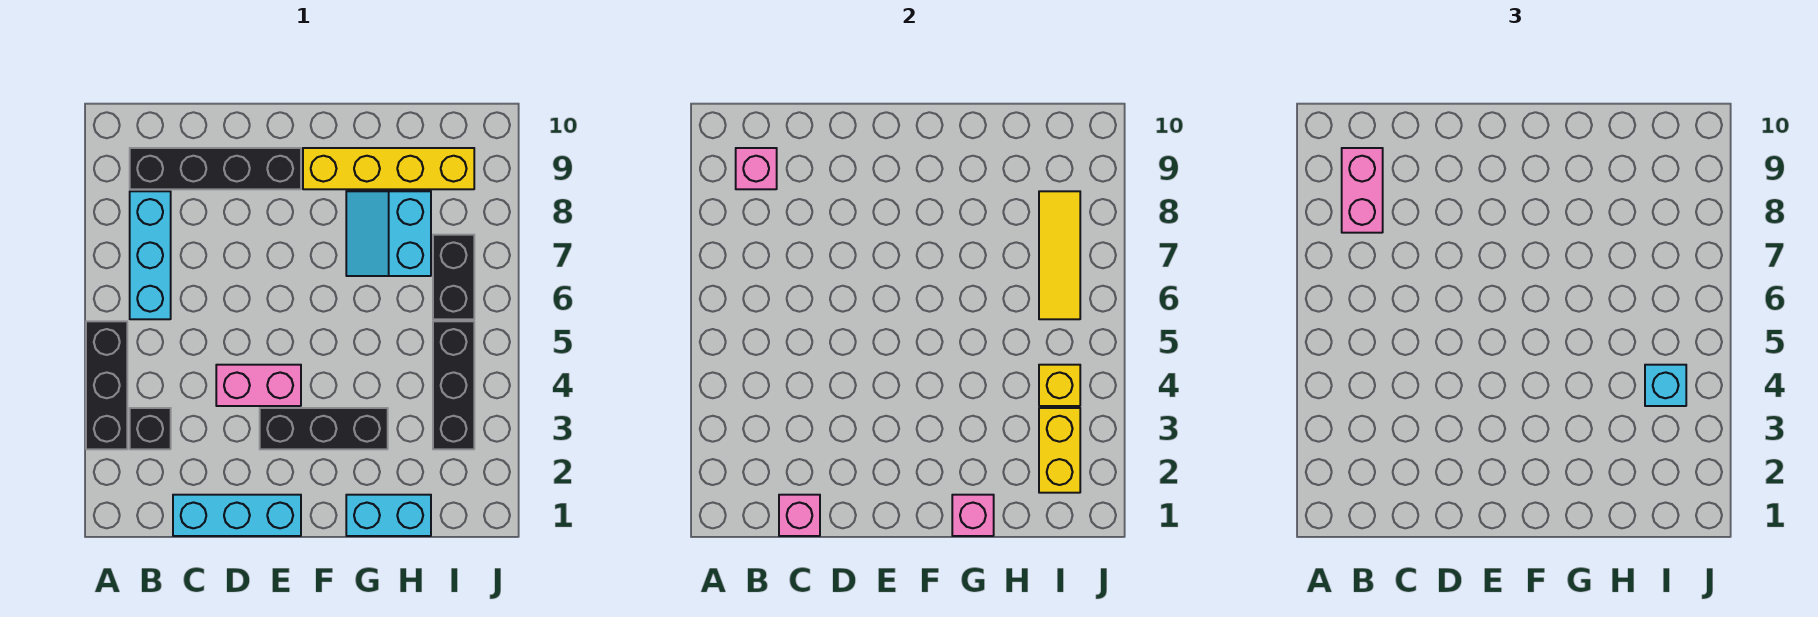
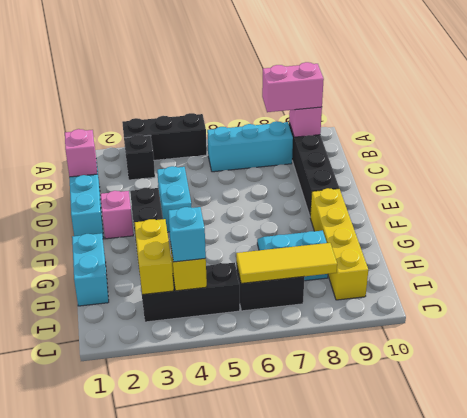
pink 1x2 brick [216,365,301,406] -> cyan 1x2 brick [157,166,192,232]
pink 1x1 brick [952,495,994,536] -> pink 1x1 brick moved to [100,191,133,239]
yellow 1x2 brick [1039,408,1080,493] -> yellow 1x2 brick turned to [135,219,174,295]

